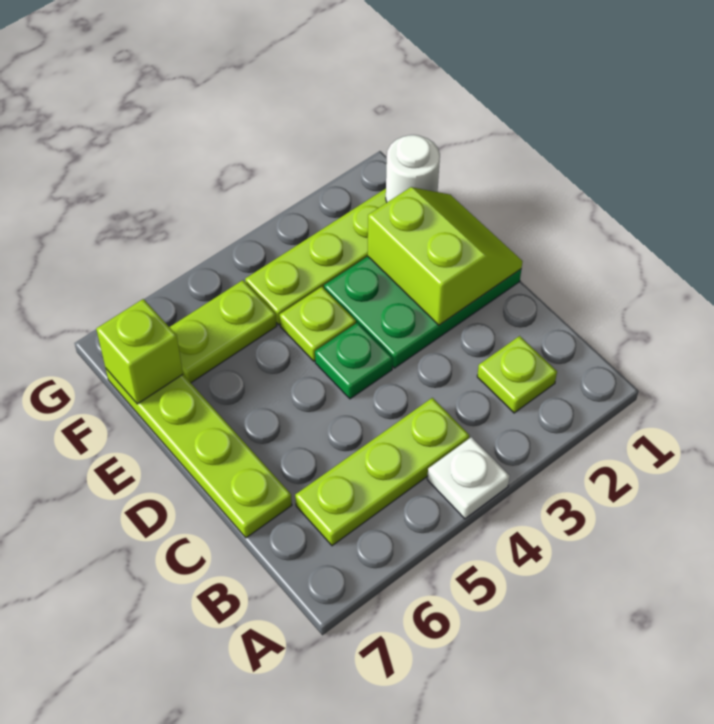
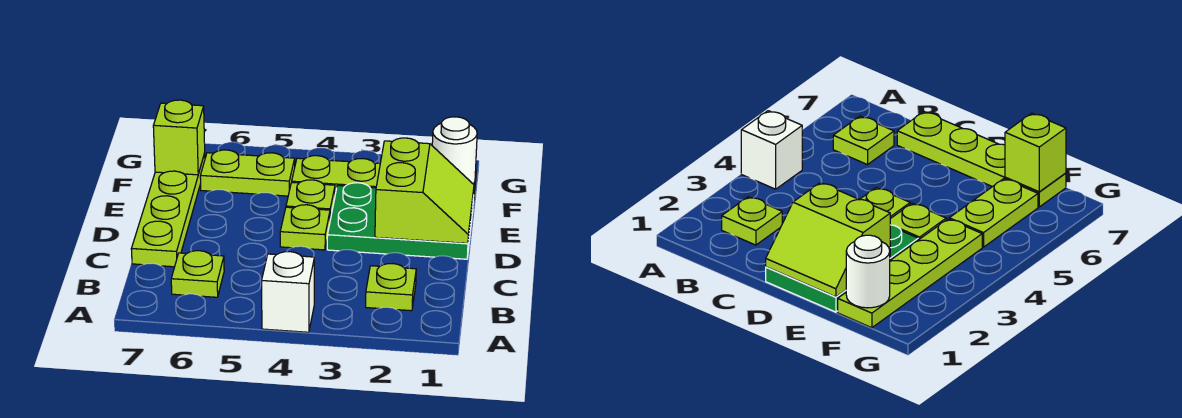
white 1x1 plate [427,437,510,519] -> white 1x1 brick [262,252,314,332]
lime 1x3 plate [295,398,469,546] -> lime 1x1 plate [171,251,224,297]
green 1x1 plate [315,322,393,399] -> lime 1x1 plate [280,205,330,250]

